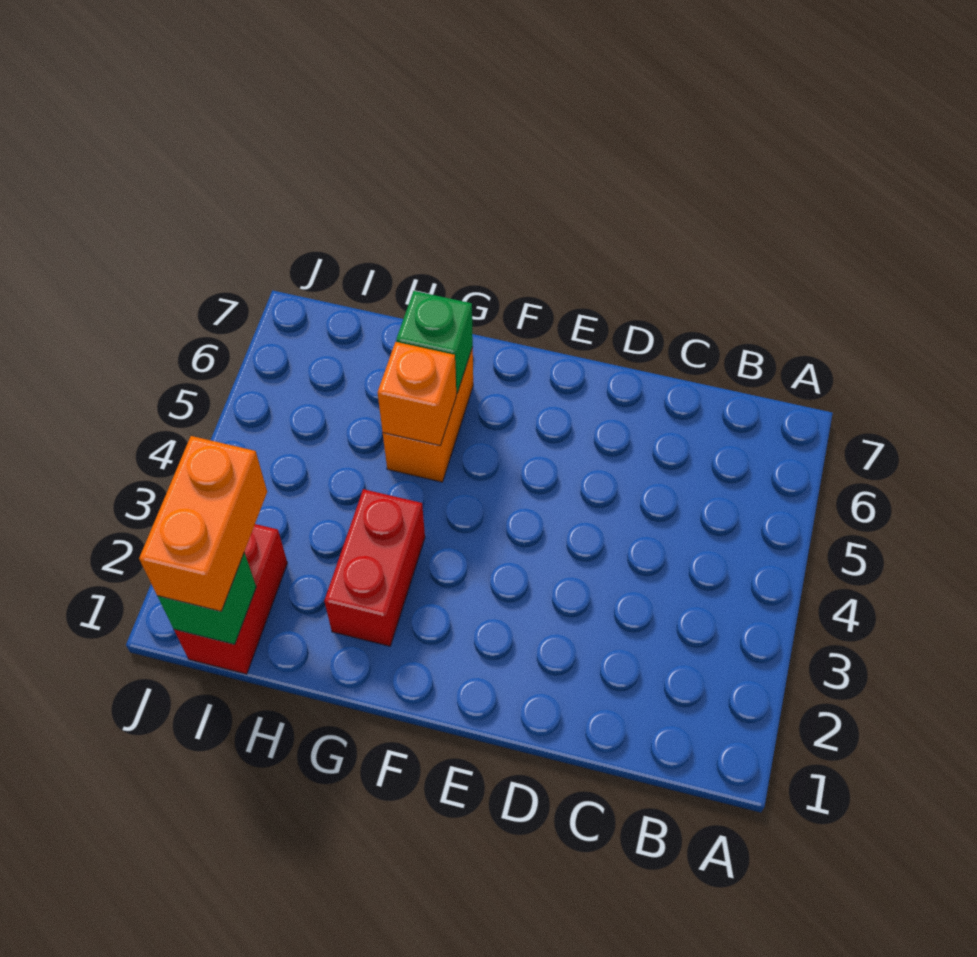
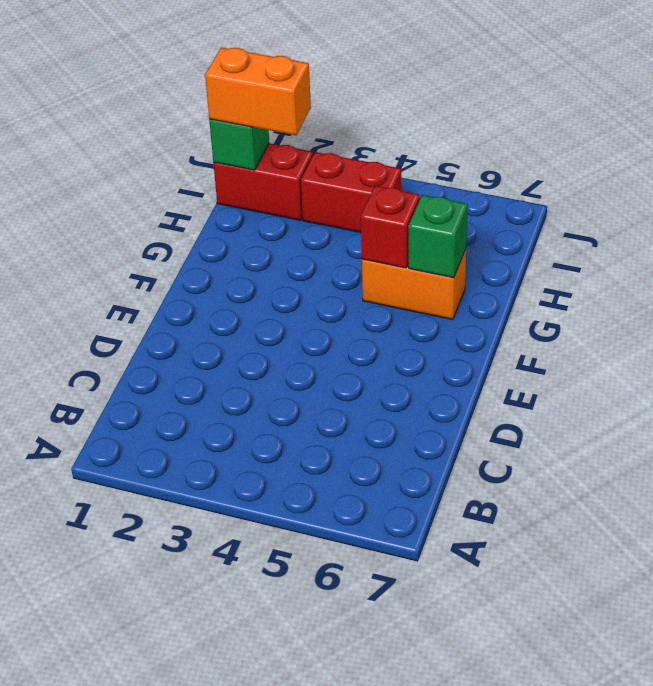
red 1x2 brick [324,489,425,646] -> red 1x2 brick moved to [301,152,401,232]
orange 1x1 brick [378,342,456,445] -> red 1x1 brick [361,186,420,268]

